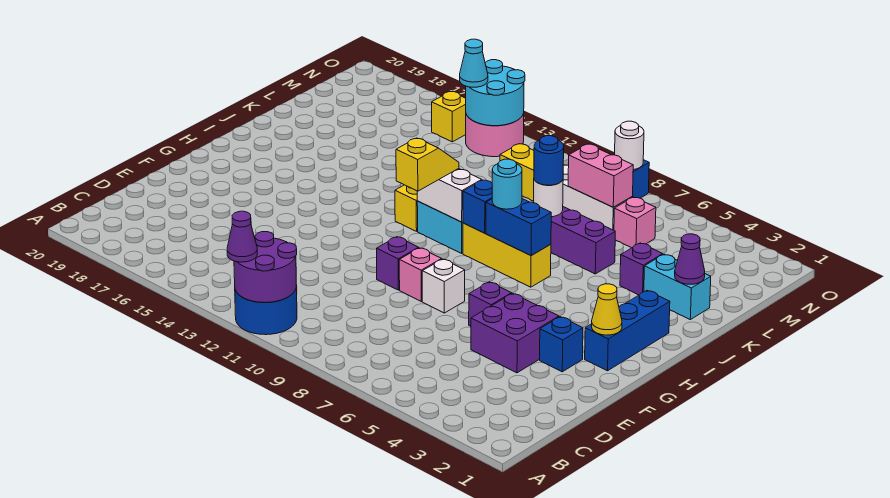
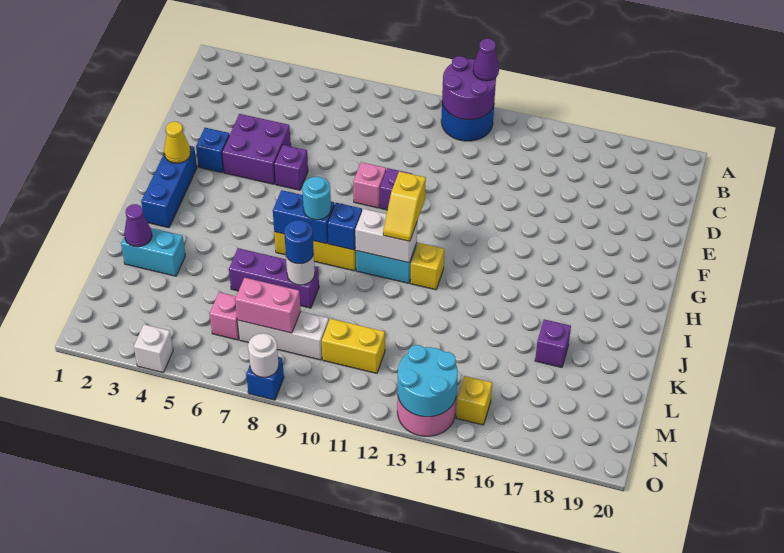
white 1x1 brick [422,259,465,313] -> white 1x1 brick moved to [134,324,173,372]
purple 1x1 brick [620,243,663,295] -> purple 1x1 brick moved to [535,319,571,367]
cyan 1x1 cone [460,39,488,87] -> none

